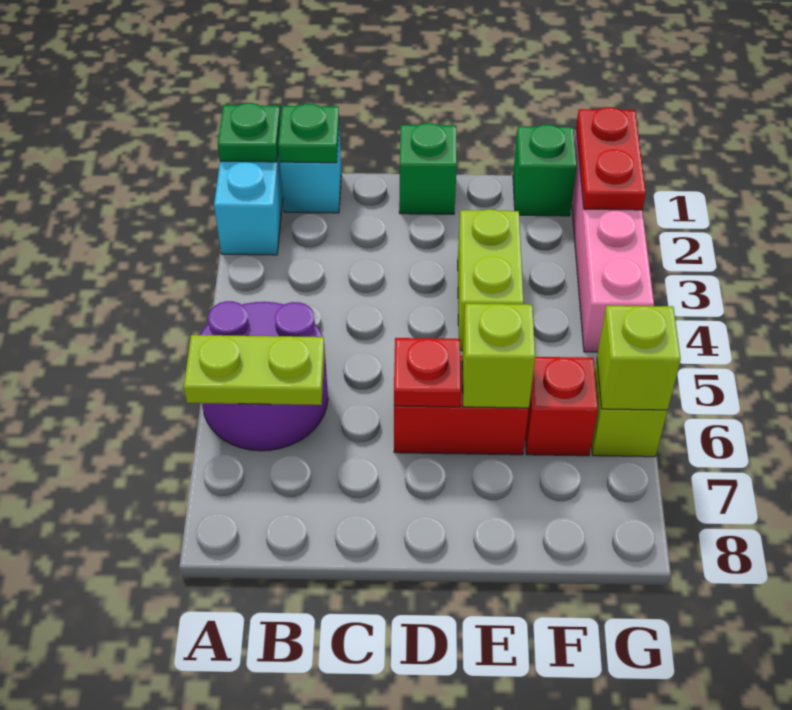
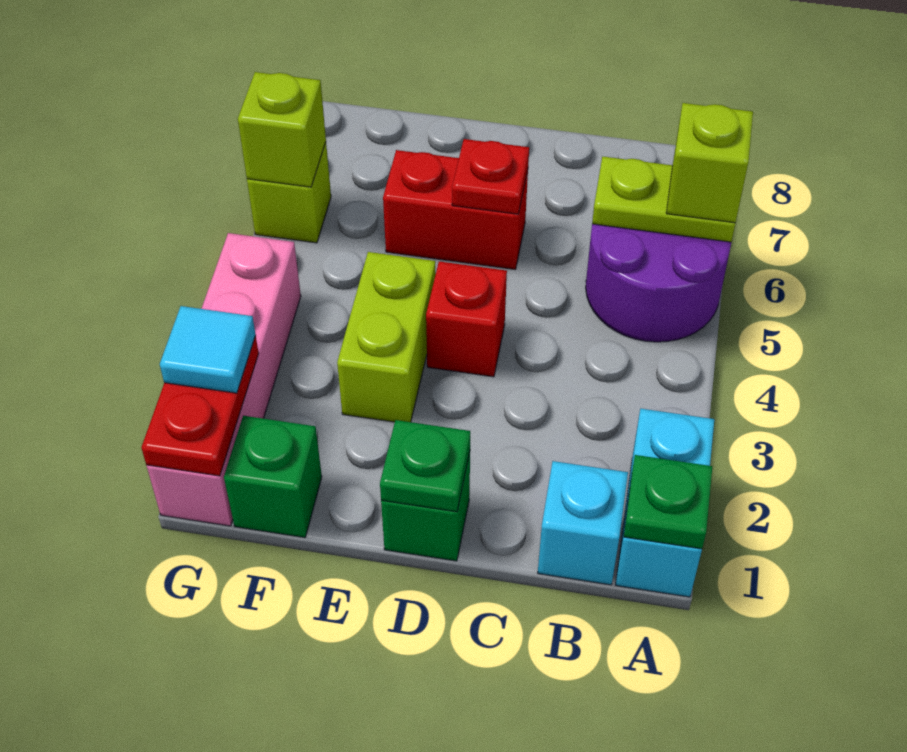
green 1x1 plate [278,104,339,163] -> green 1x1 plate moved to [380,420,470,512]
lime 1x1 brick [462,304,535,408] -> lime 1x1 brick moved to [666,103,753,223]
red 1x1 brick [525,357,598,456] -> red 1x1 brick moved to [426,261,507,377]
none -> cyan 1x1 tile [160,306,256,393]

